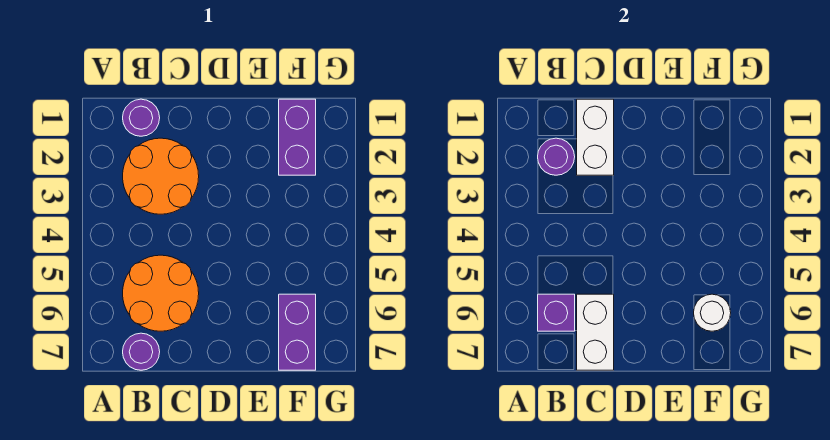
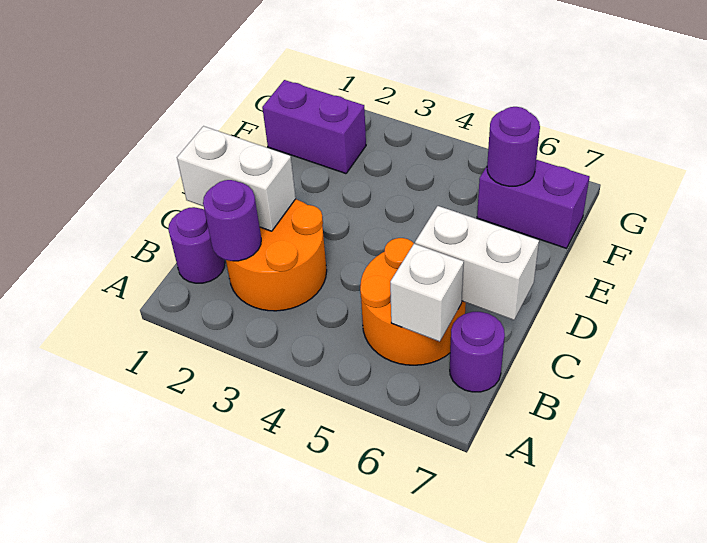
purple 1x1 brick [538,294,575,331] -> white 1x1 brick [390,244,464,341]
white 1x1 round brick [694,294,731,331] -> purple 1x1 round brick [487,107,540,186]

